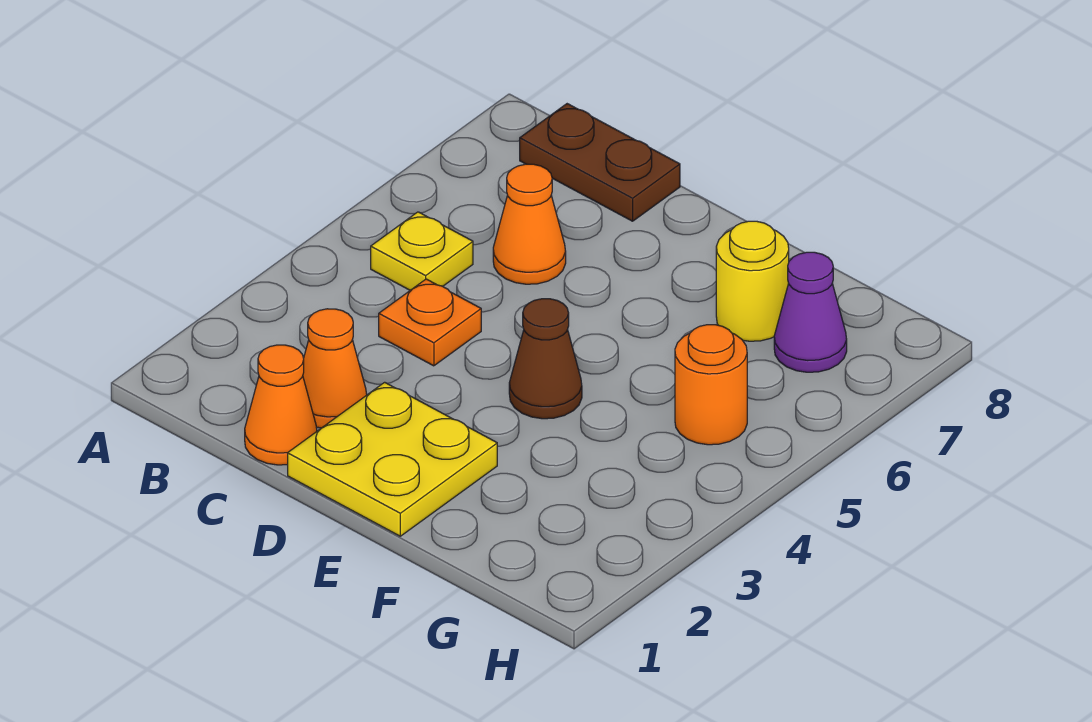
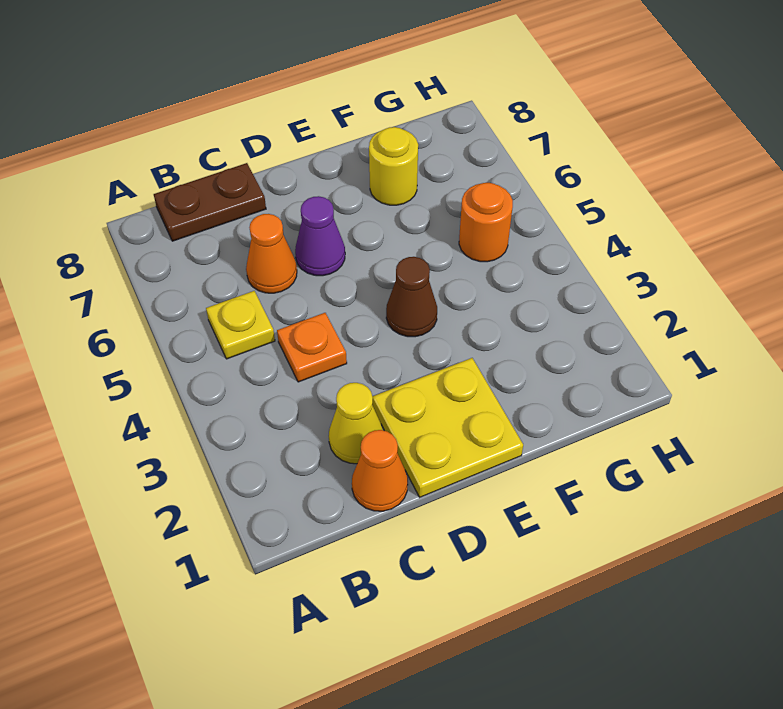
orange 1x1 cone [303,309,367,428] -> yellow 1x1 cone [329,383,383,464]
purple 1x1 cone [774,252,847,372] -> purple 1x1 cone moved to [295,196,345,276]

